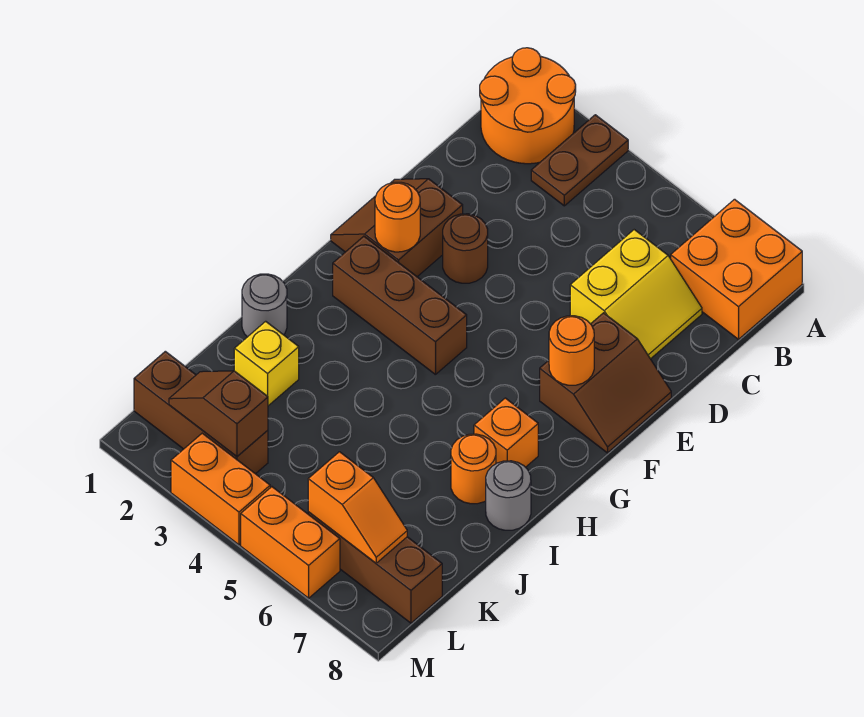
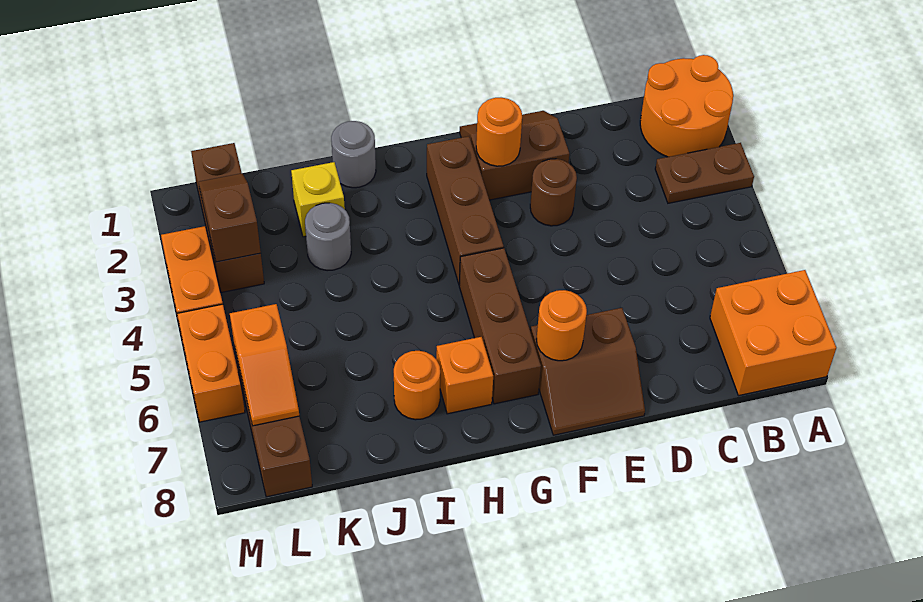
yellow 2x2 slope [570,230,702,359] -> none
none -> brown 1x3 brick [459,248,541,404]
grey 1x1 round brick [486,461,531,530] -> grey 1x1 round brick moved to [305,203,351,271]

